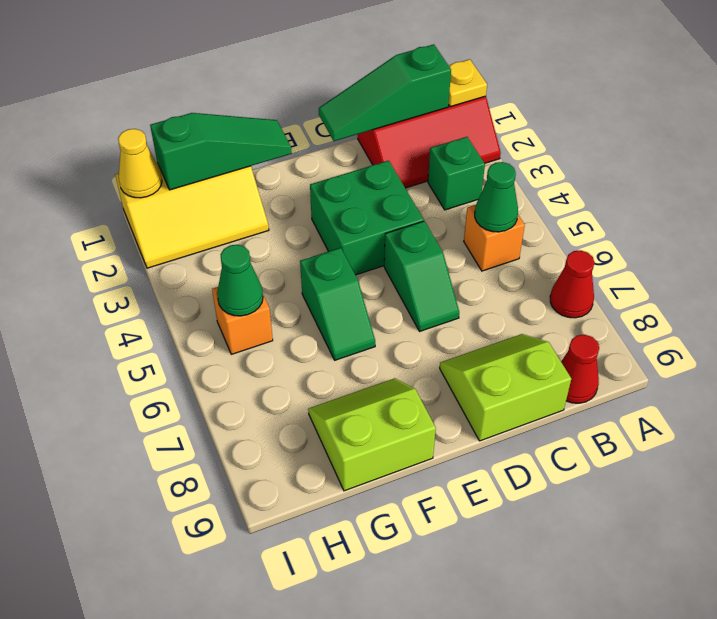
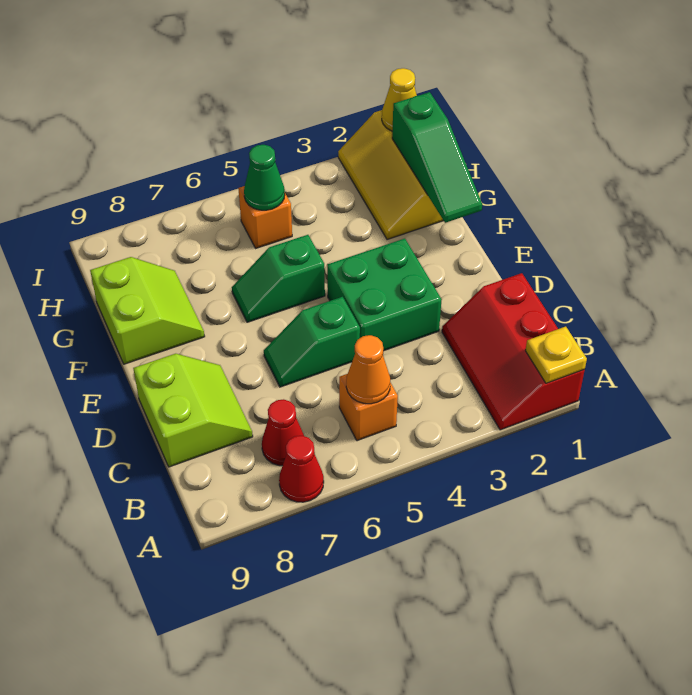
green 1x3 slope [319,44,451,141] -> none
green 1x1 brick [428,137,485,210] -> none
green 1x1 cone [475,162,518,232] -> orange 1x1 cone [346,335,391,404]
red 1x1 cone [561,335,599,403] -> red 1x1 cone moved to [262,399,304,466]

